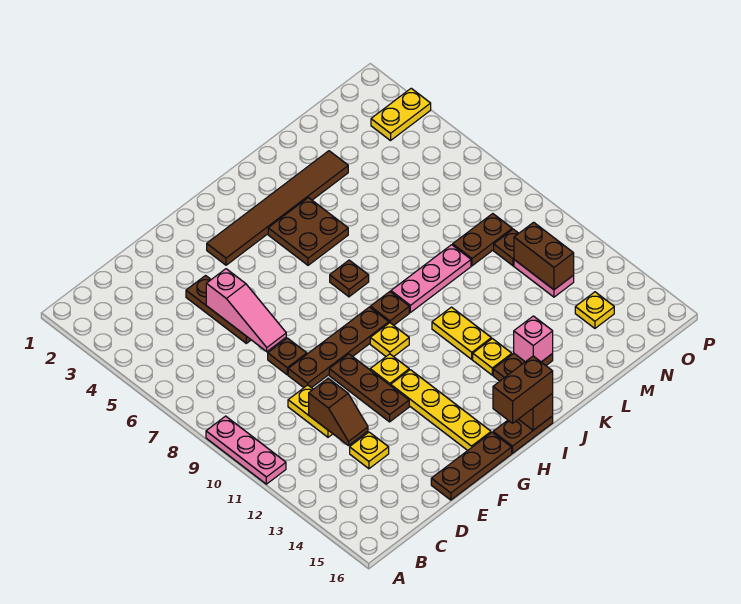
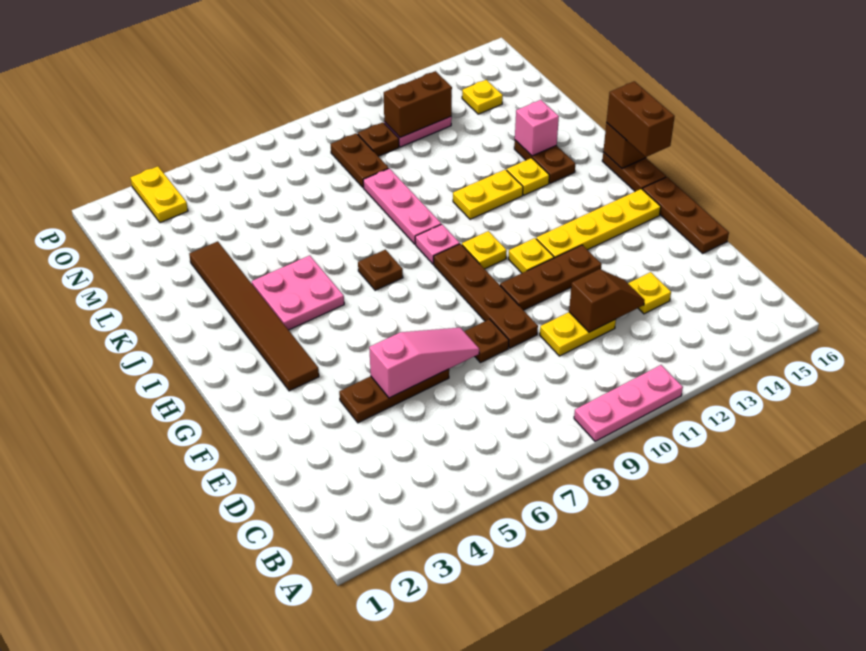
brown 2x2 plate [268,198,348,265] -> pink 2x2 plate [252,255,344,330]
brown 1x1 plate [370,292,409,325] -> pink 1x1 plate [415,224,460,264]

